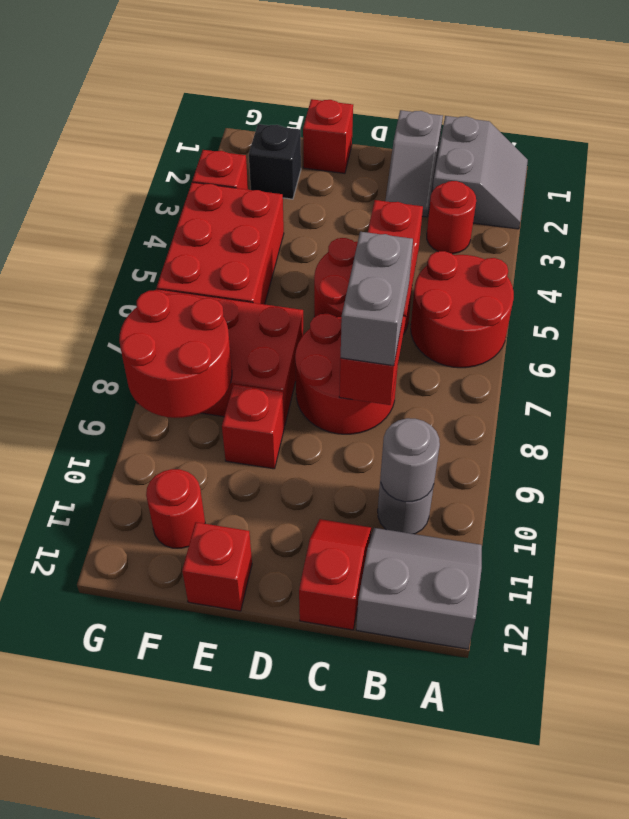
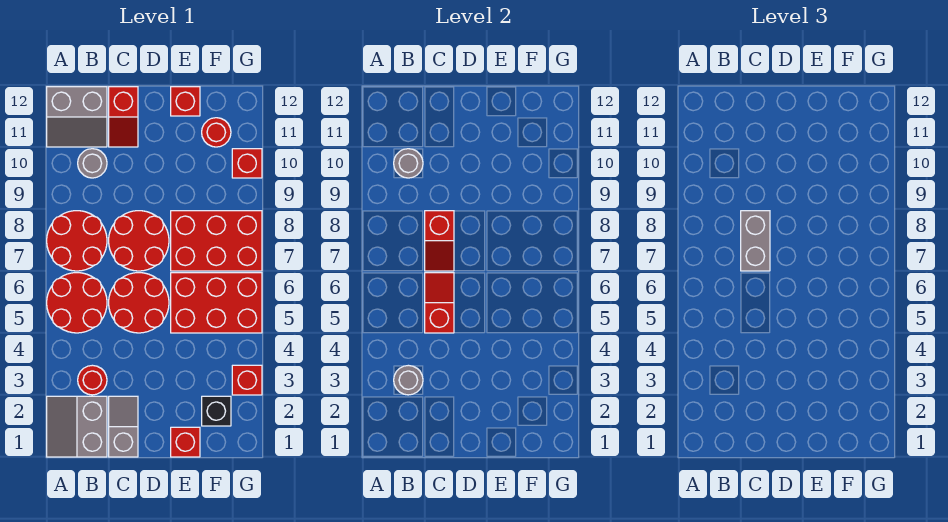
none -> grey 1x1 round brick [394,365,423,395]
red 1x1 brick [222,384,284,469] -> red 1x1 brick moved to [232,149,262,178]
red 2x3 brick [157,182,284,304] -> red 2x3 brick turned to [171,273,262,333]
red 2x2 round brick [119,290,232,418] -> red 2x2 round brick moved to [47,211,107,271]

